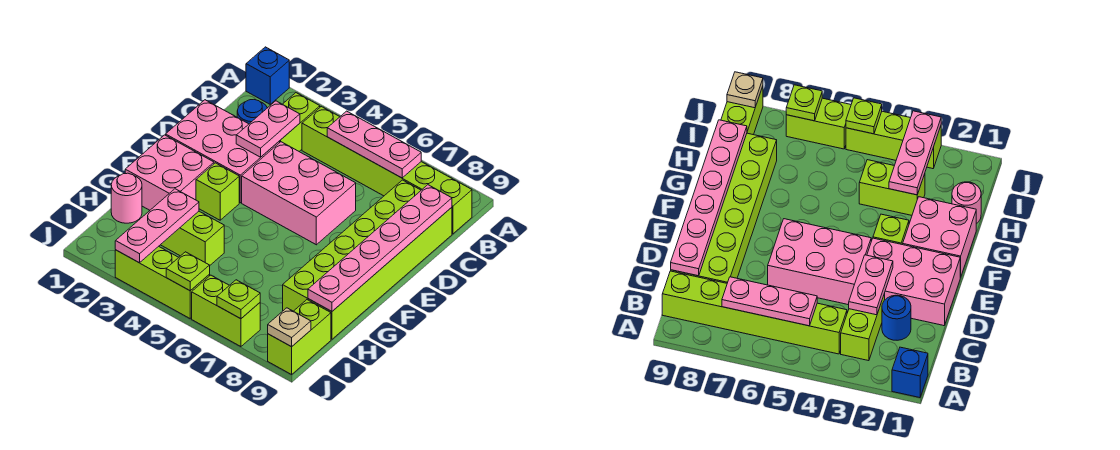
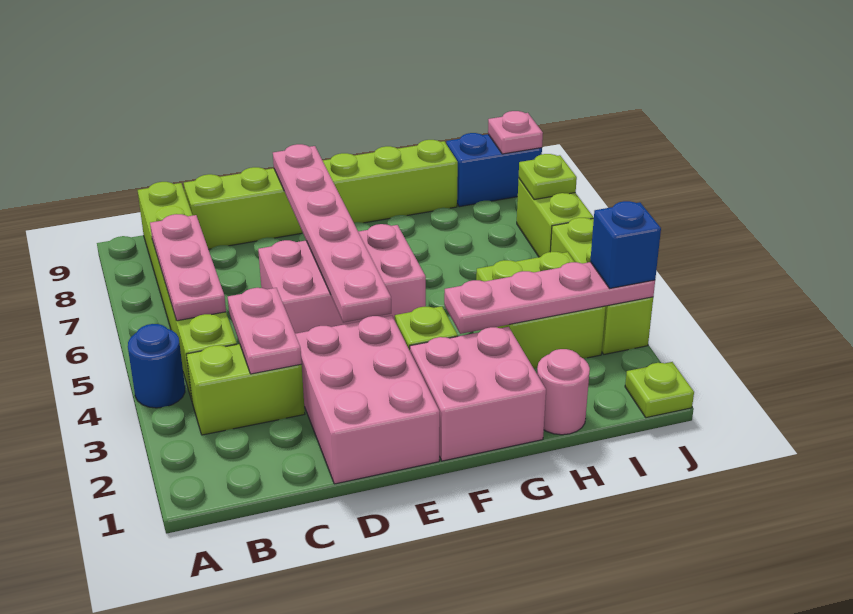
blue 1x1 brick [246,47,289,104] -> blue 1x1 brick moved to [590,201,661,288]
blue 1x1 round brick [237,100,267,124] -> blue 1x1 round brick moved to [128,324,185,408]
pink 1x2 plate [236,101,300,157] -> pink 1x2 plate turned to [228,288,302,374]
lime 2x6 brick [283,180,452,339] -> lime 1x6 brick [184,140,458,249]
pink 1x6 plate [308,185,452,311] -> pink 1x6 plate turned to [273,144,391,323]
pink 2x3 brick [242,142,356,245] -> pink 2x3 brick turned to [258,224,426,334]
lime 1x2 brick [161,211,224,265] -> lime 2x2 brick [476,252,606,368]
pink 1x3 plate [115,189,199,263] -> pink 1x4 plate [444,262,655,334]
lime 1x2 brick [268,300,331,374] -> blue 1x2 brick [446,133,542,207]
lime 1x1 plate [166,252,210,291] -> lime 1x1 plate moved to [625,362,694,418]
tan 1x1 plate [268,308,311,347] -> pink 1x1 plate [488,111,543,154]

